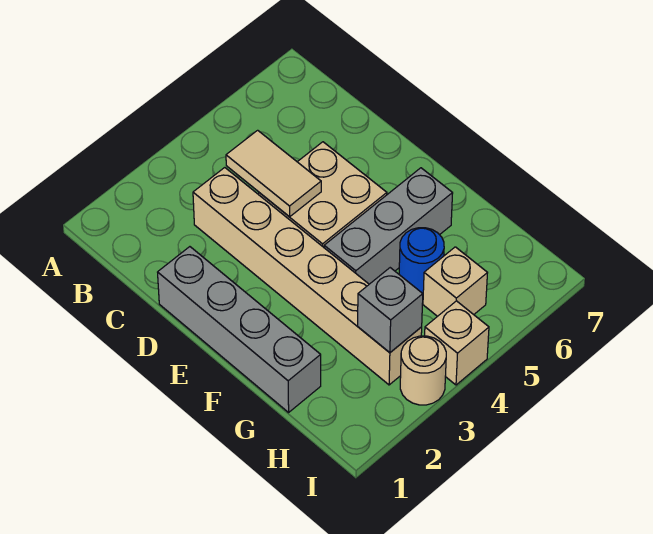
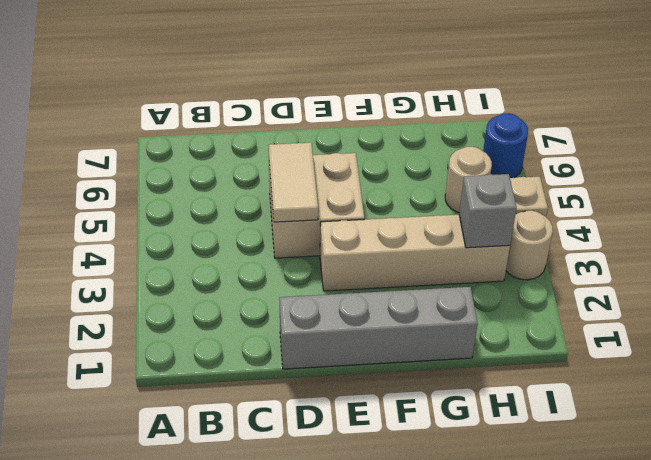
tan 1x6 brick [193,168,422,385] -> tan 1x4 brick [320,215,510,291]
tan 1x2 tile [226,130,321,217] -> tan 1x2 tile turned to [269,143,318,222]
grey 1x3 brick [324,168,453,284] -> none
blue 1x1 round brick [399,228,444,293] -> blue 1x1 round brick moved to [483,113,528,178]
tan 1x1 brick [423,247,487,316] -> tan 1x1 round brick [445,147,492,213]

